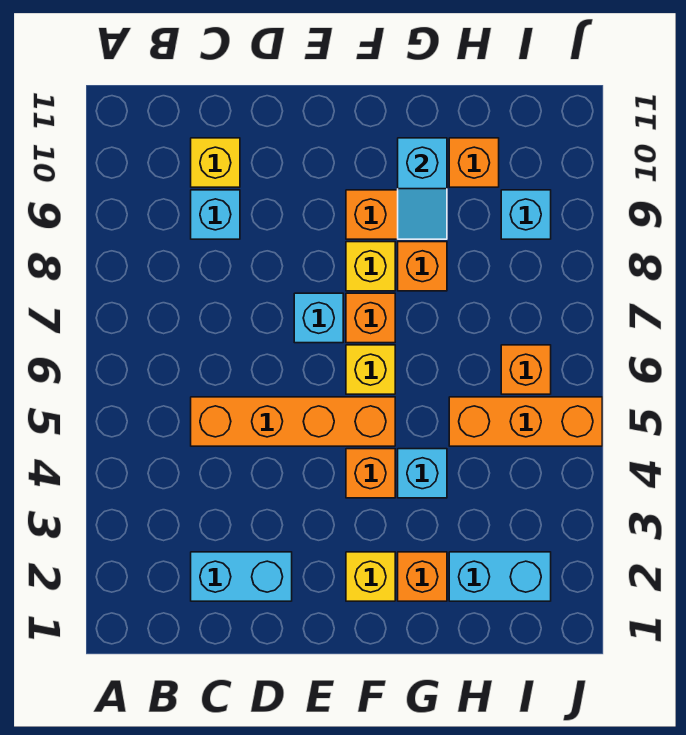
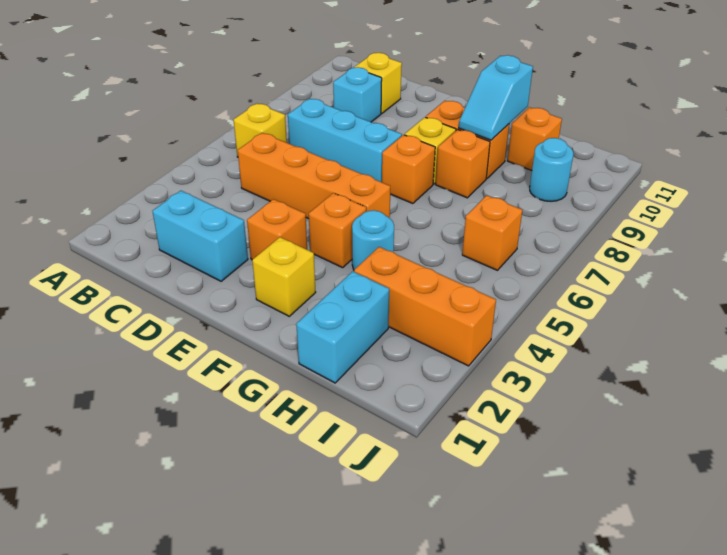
cyan 1x1 brick [294,293,343,343] -> cyan 1x3 brick [288,99,402,182]
yellow 1x1 brick [346,345,395,394] -> yellow 1x1 brick moved to [234,103,287,157]
orange 1x1 brick [398,552,447,601] -> orange 1x1 brick moved to [247,199,307,260]
cyan 1x1 brick [398,449,447,498] -> cyan 1x1 round brick [352,210,394,270]
cyan 1x2 brick [449,552,551,601] -> cyan 1x2 brick turned to [296,271,389,383]
orange 1x3 brick [449,397,602,446] -> orange 1x3 brick moved to [354,247,496,366]
cyan 1x1 brick [501,190,551,239] -> cyan 1x1 round brick [530,138,573,201]

